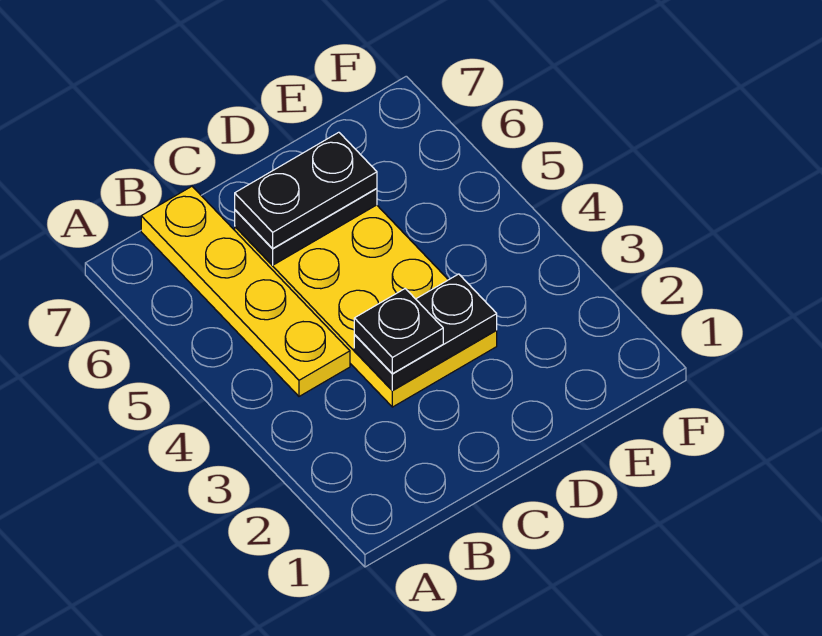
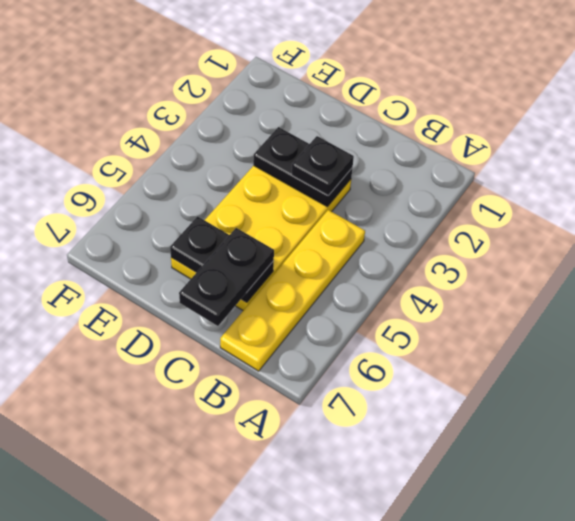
black 1x2 plate [235,132,377,249] -> black 1x2 plate turned to [179,228,274,326]

